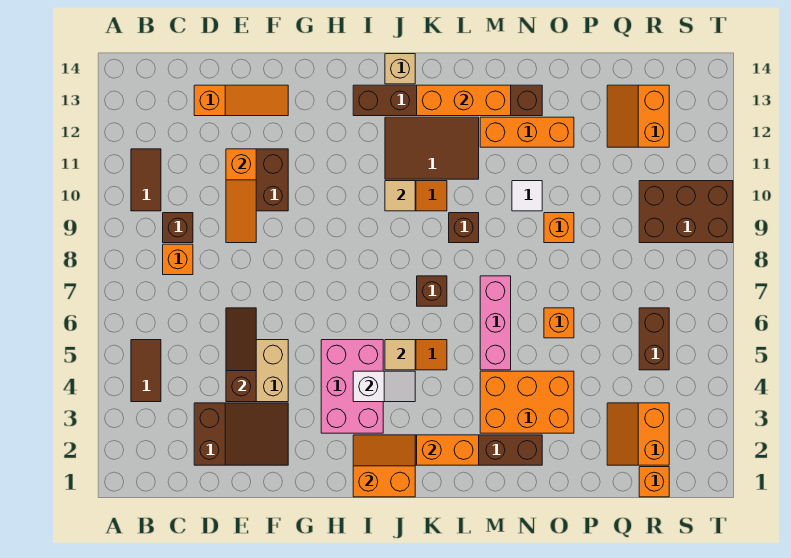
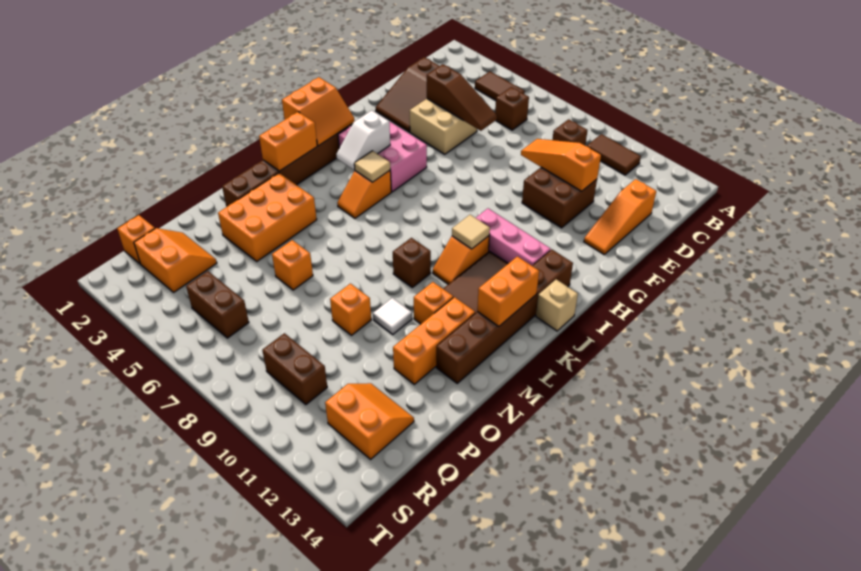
orange 1x1 brick [163,244,193,275] -> orange 1x1 brick moved to [414,282,453,324]
brown 1x1 brick [417,276,447,306] -> brown 1x1 brick moved to [495,87,529,130]
orange 1x3 brick [417,85,511,116] -> orange 1x2 brick [477,256,539,326]
pink 1x3 brick [480,276,511,370] -> pink 1x3 brick moved to [476,208,551,266]
brown 2x3 brick [639,181,733,243] -> brown 1x2 brick [262,333,327,405]

